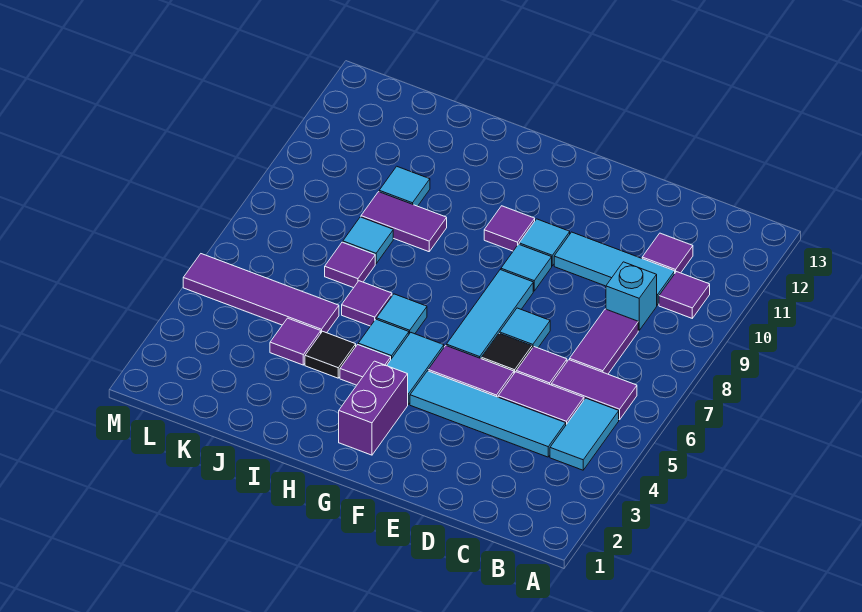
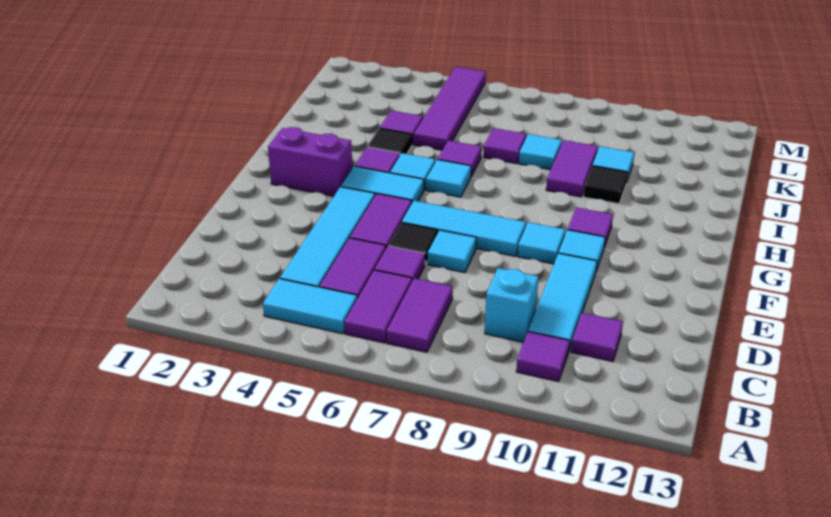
purple 1x2 tile [570,309,638,374] -> purple 1x2 tile turned to [387,278,453,352]
none -> black 1x1 tile [583,166,628,204]

